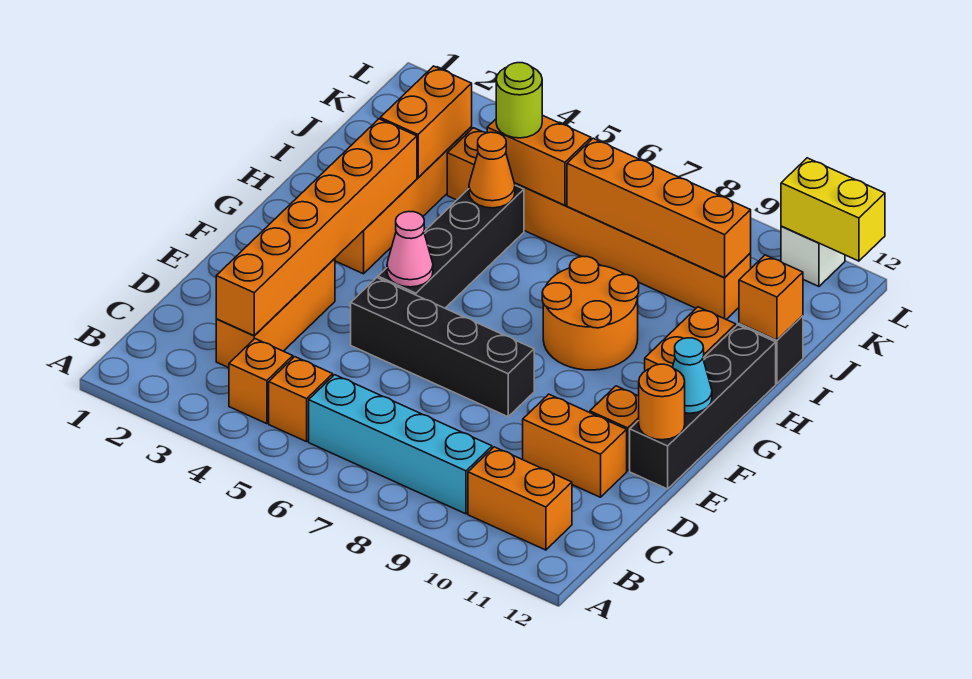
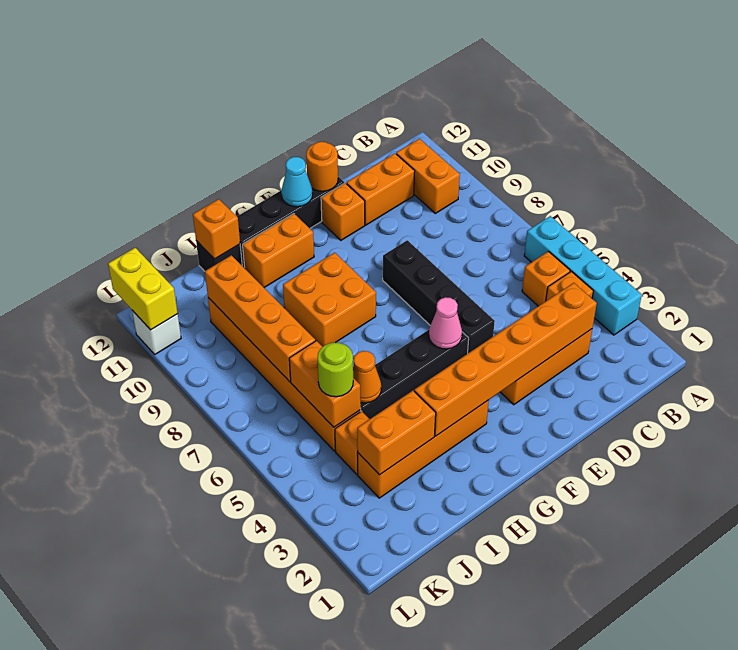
cyan 1x4 brick [309,375,492,514] -> cyan 1x4 brick moved to [524,216,642,335]
orange 1x2 brick [523,394,627,497] -> orange 1x2 brick turned to [346,153,415,225]
orange 2x2 round brick [542,256,639,370] -> orange 2x2 brick [283,253,376,347]

